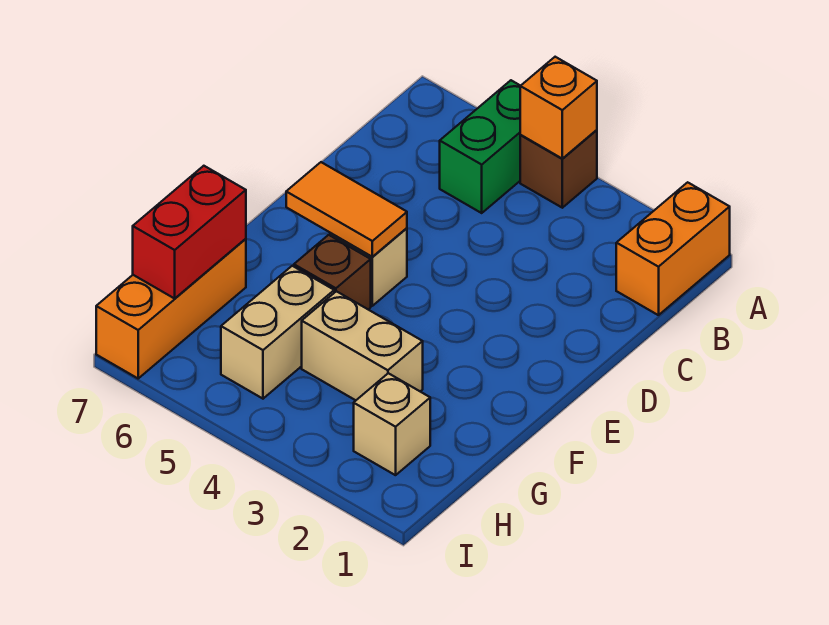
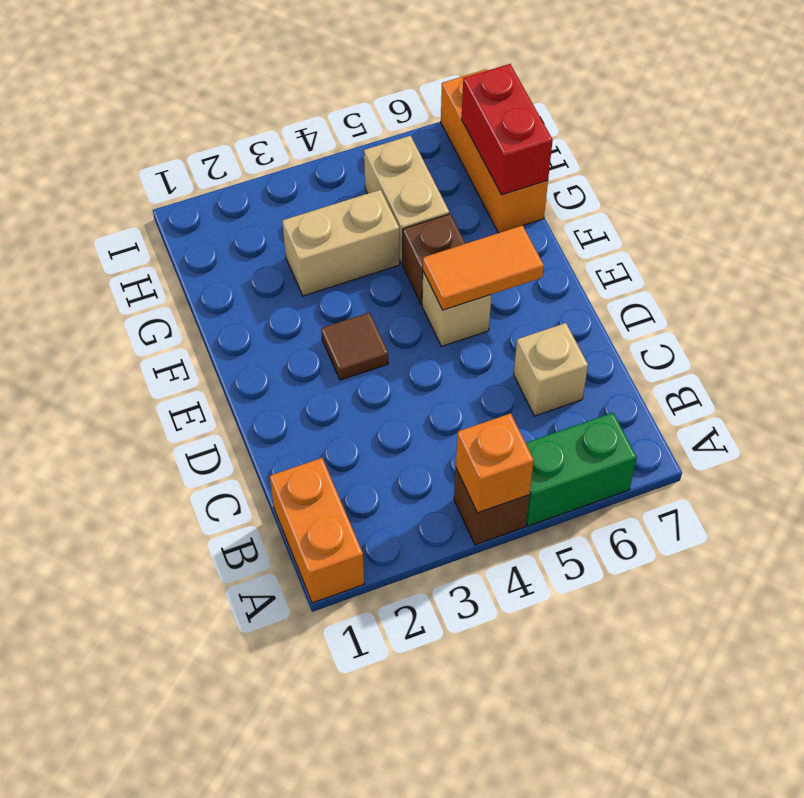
green 1x2 brick [440,80,520,213] -> green 1x2 brick turned to [526,413,637,526]
none -> brown 1x1 tile [321,313,389,380]
tan 1x1 brick [354,373,430,475] -> tan 1x1 brick moved to [514,323,588,416]

